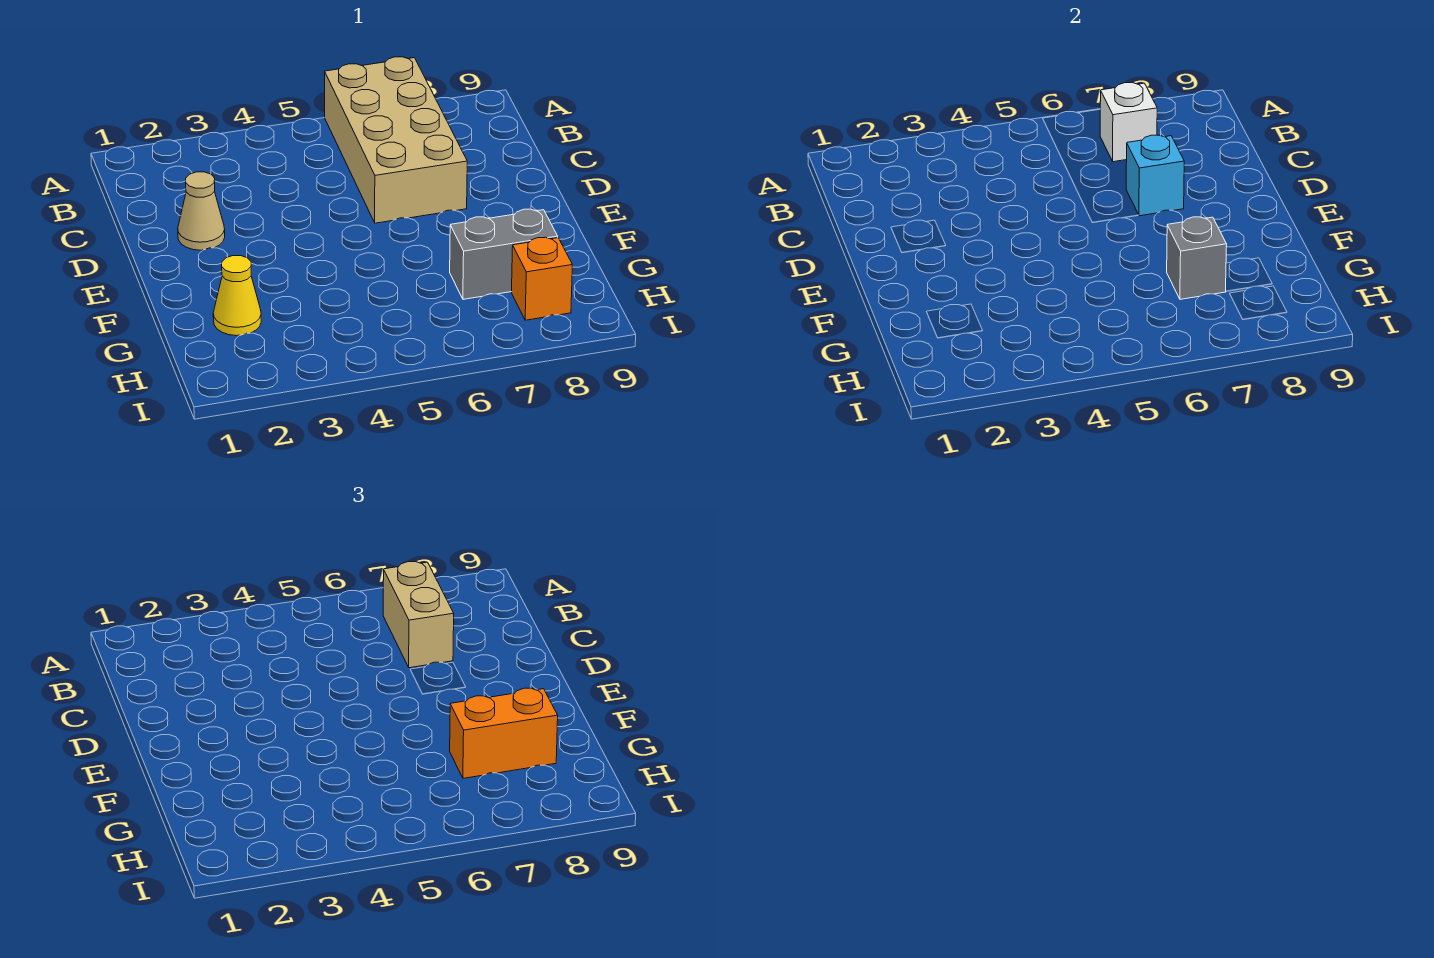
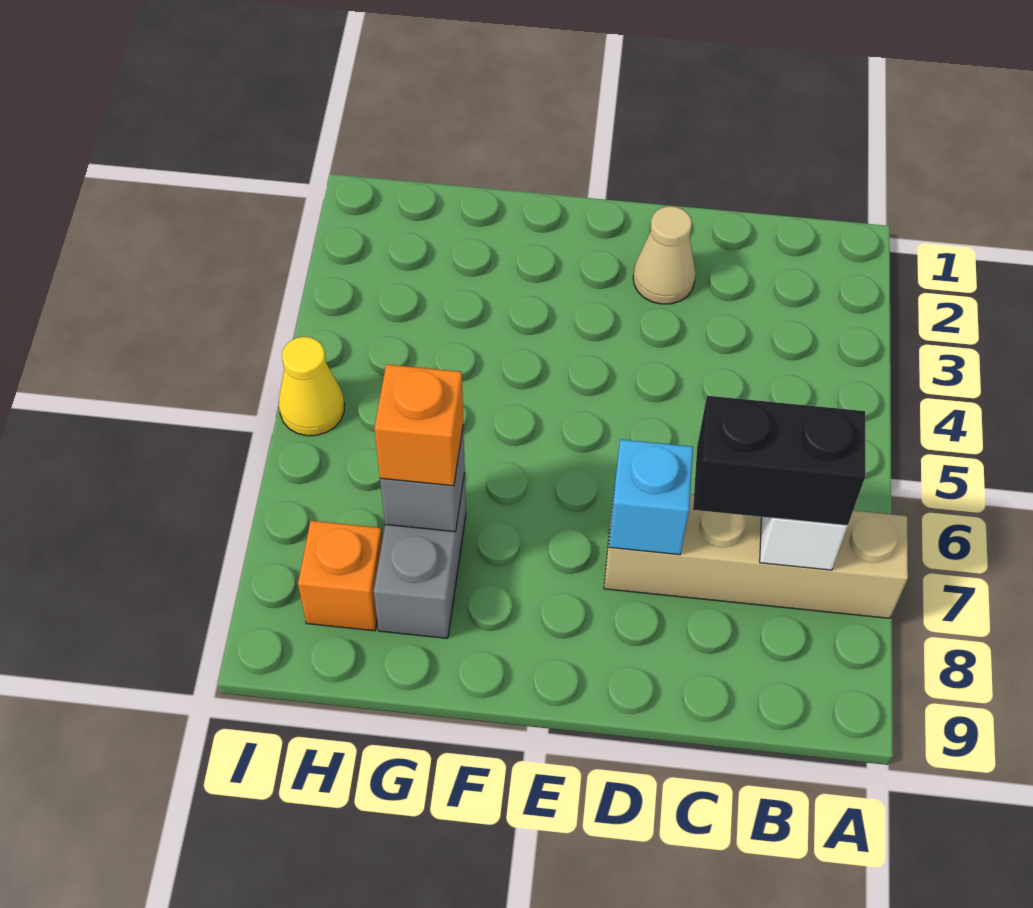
tan 2x4 brick [325,57,467,223] -> tan 1x4 brick [604,494,908,618]
tan 1x2 brick [383,562,454,668] -> black 1x2 brick [693,396,865,526]
yellow 1x1 cone [213,256,261,336] -> yellow 1x1 cone moved to [279,337,344,436]
orange 1x2 brick [450,688,558,778] -> orange 1x1 brick [374,364,463,486]

